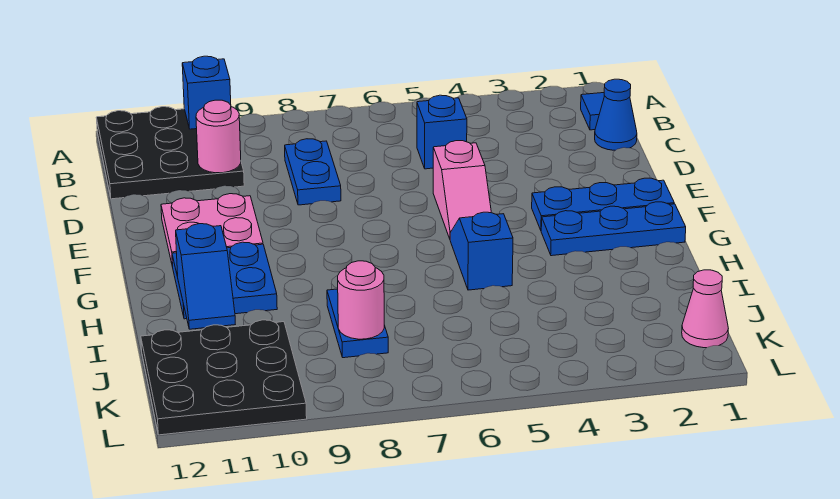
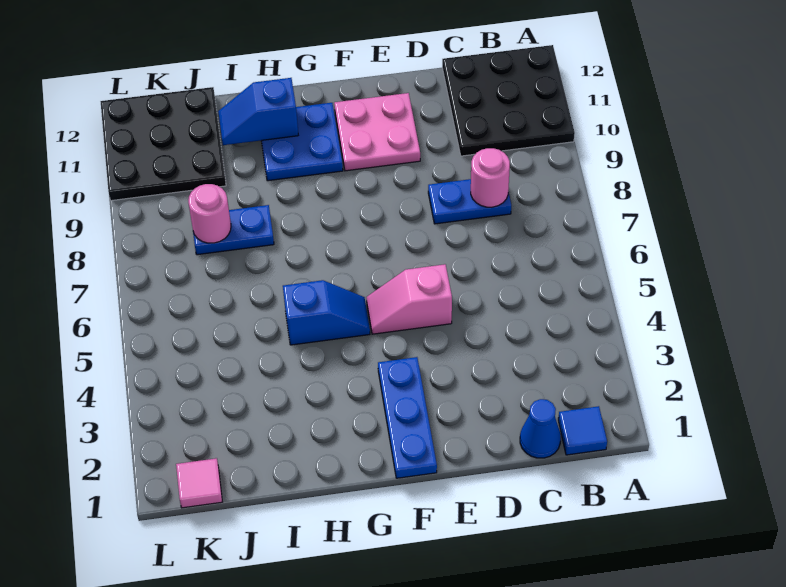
blue 1x1 brick [182,56,231,129] -> none
blue 1x1 brick [417,95,467,169] -> none
pink 1x1 round brick [196,100,241,173] -> pink 1x1 round brick moved to [471,148,510,207]
blue 1x3 plate [541,202,686,256] -> none
pink 1x1 cone [682,270,728,348] -> pink 1x1 tile [176,458,222,508]

